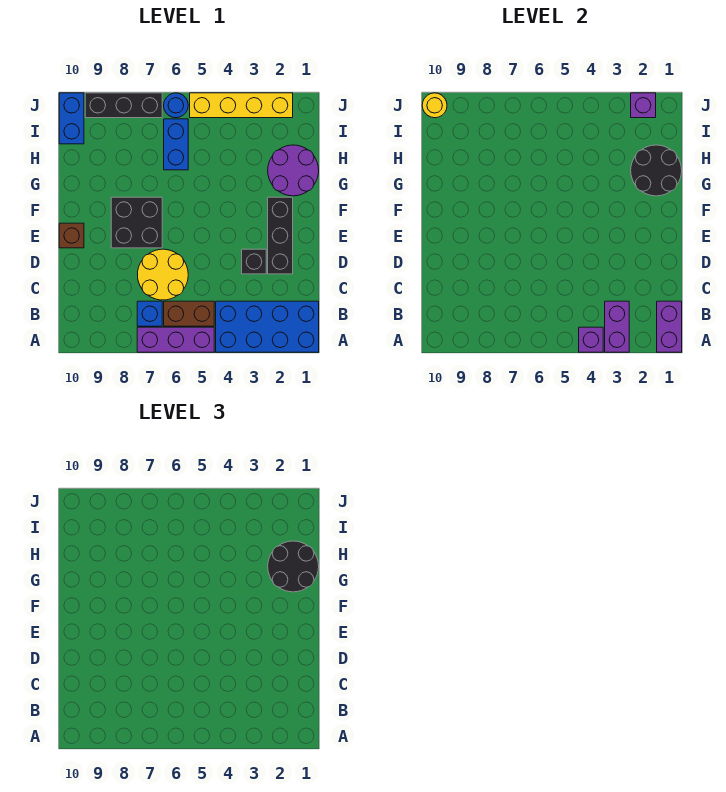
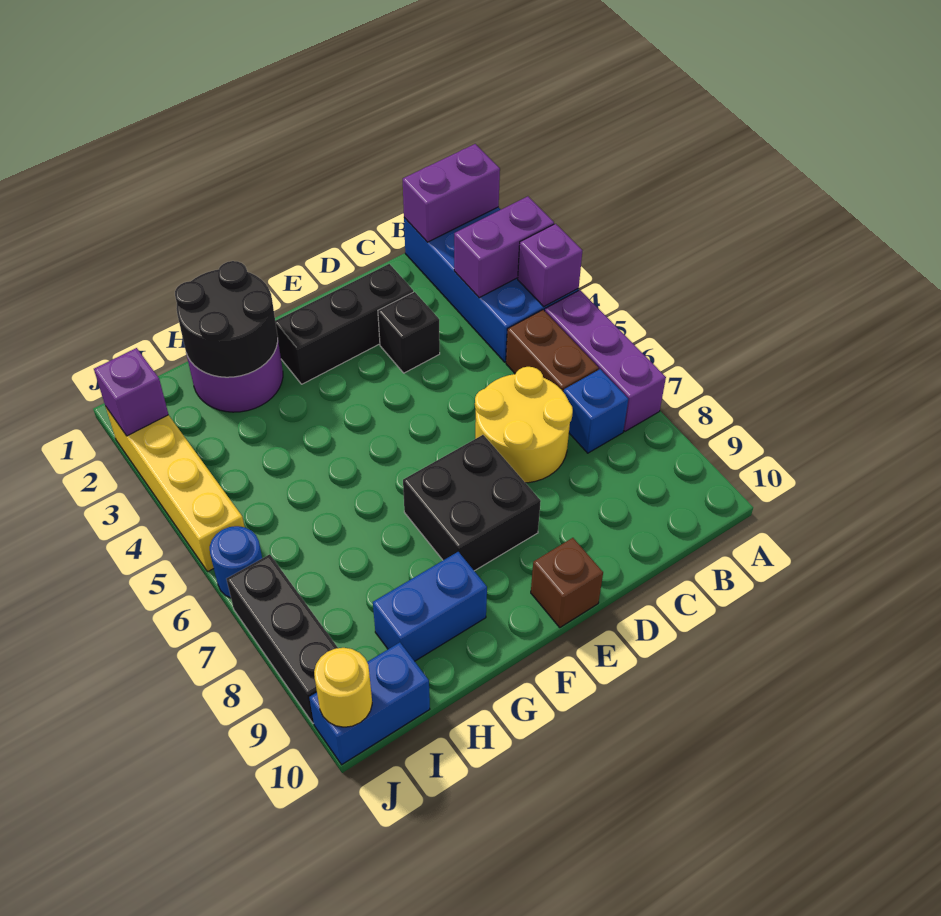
black 2x2 round brick [268,541,319,592] -> none
blue 1x2 brick [164,119,188,170] -> blue 1x2 brick moved to [373,552,487,661]

